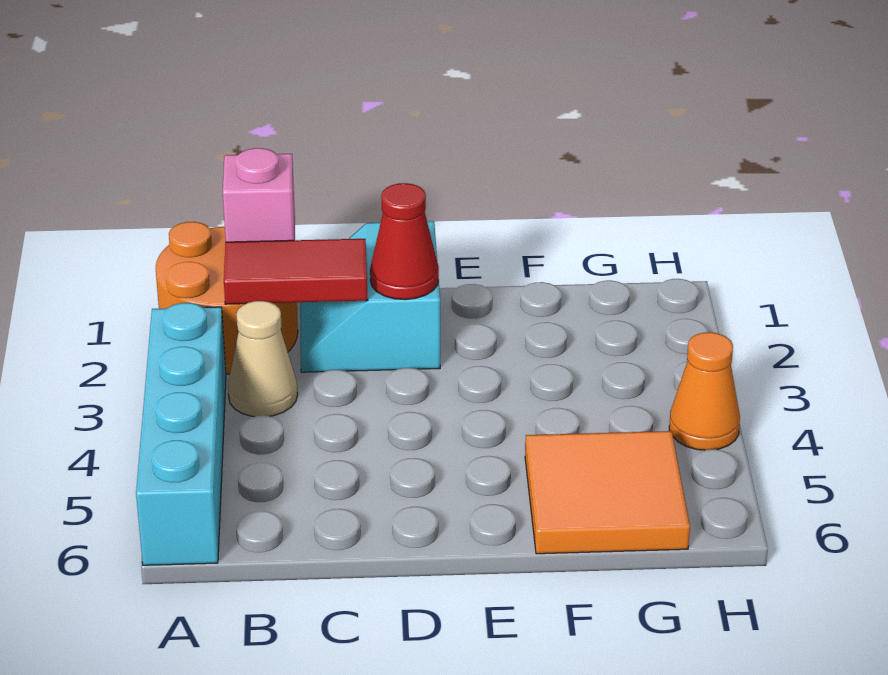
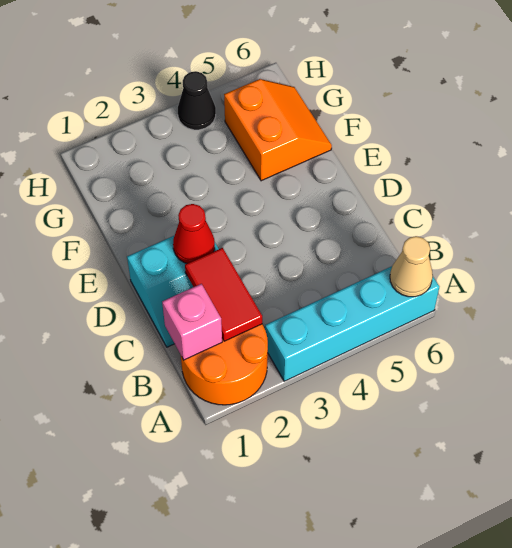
tan 1x1 cone [228,301,298,417] -> tan 1x1 cone moved to [390,236,433,297]
orange 2x2 tile [525,431,690,554] -> orange 2x2 slope [224,79,332,181]
orange 1x1 cone [669,332,740,450] -> black 1x1 cone [178,71,216,130]

